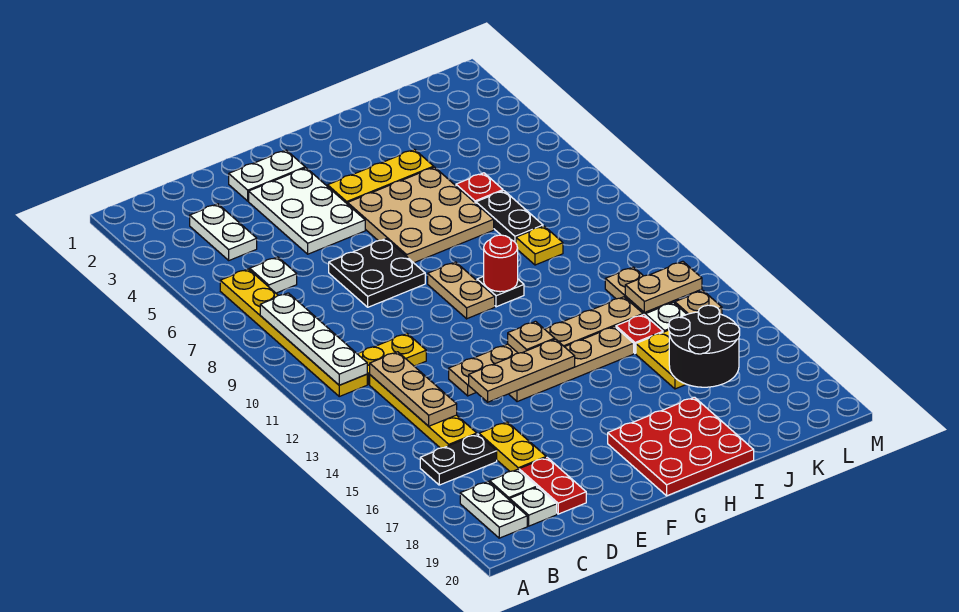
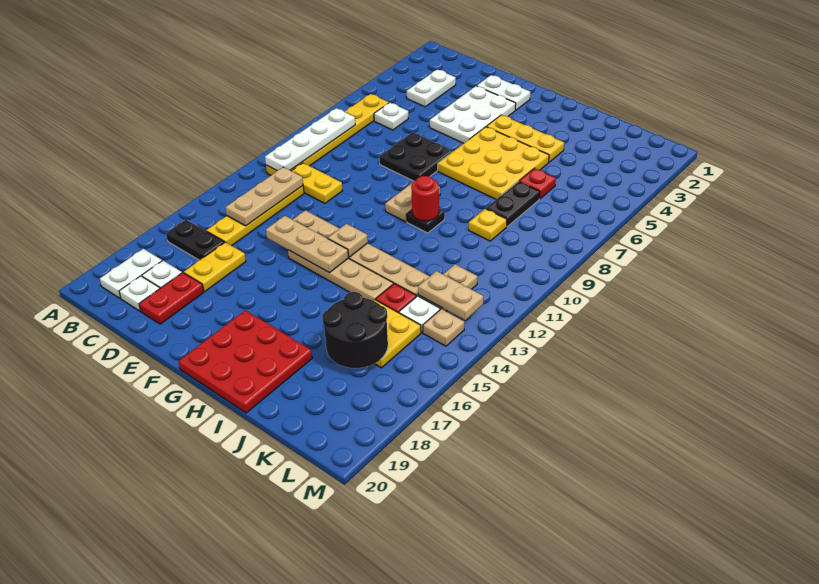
tan 3x3 plate [348,167,494,263] -> yellow 3x3 plate [438,127,549,199]

